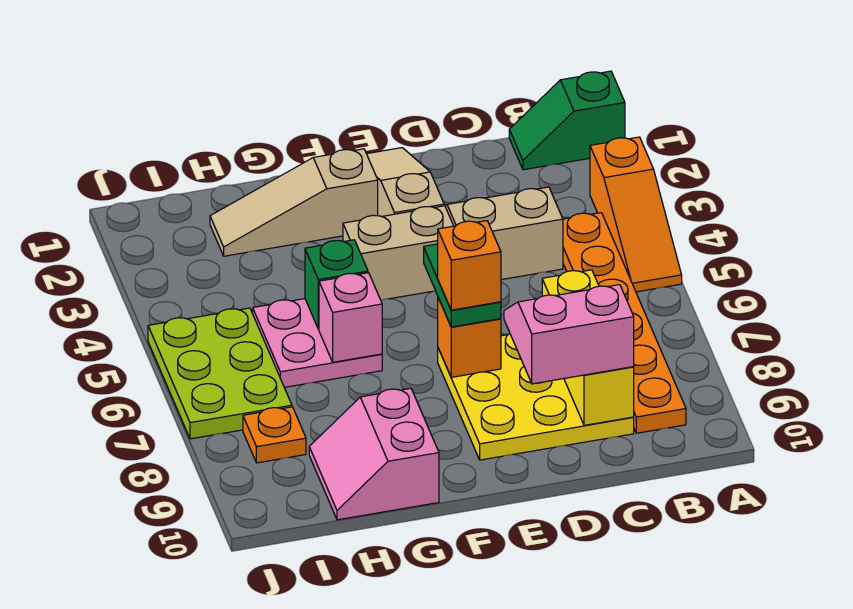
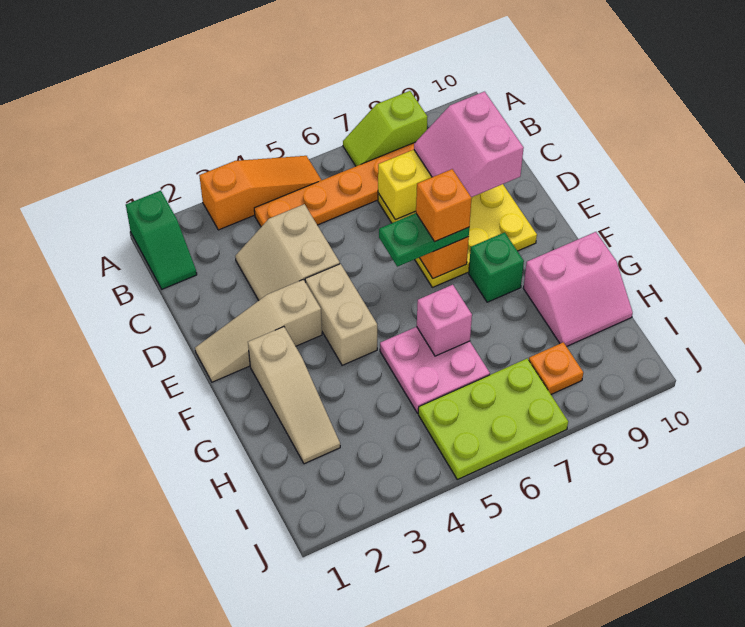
none -> lime 1x2 slope [343,91,427,166]
green 1x1 brick [305,240,368,329] -> green 1x1 brick moved to [469,232,524,302]

